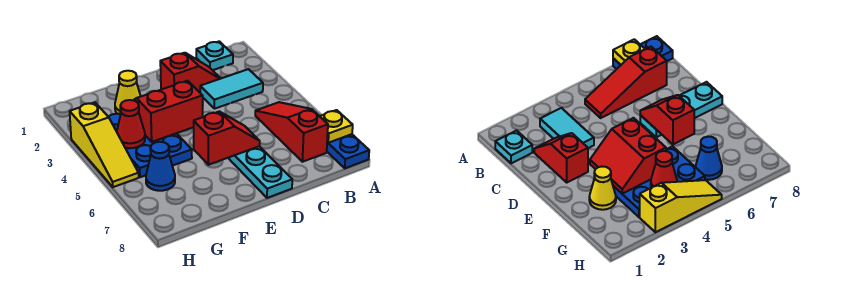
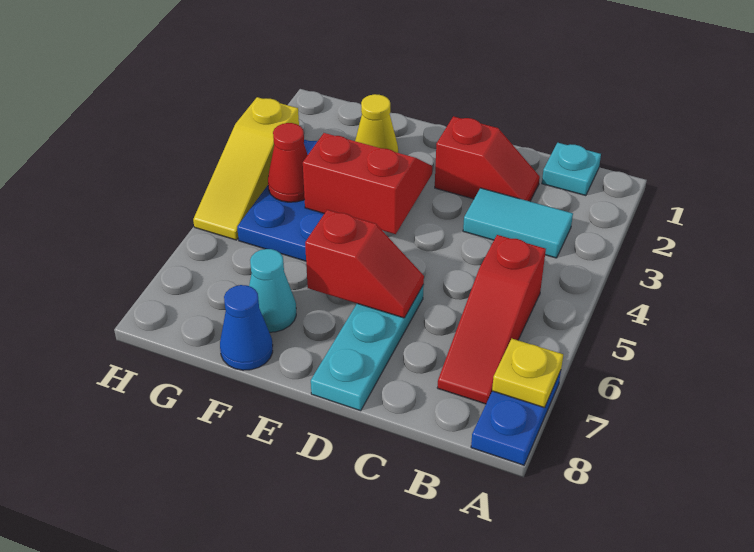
red 1x3 slope [255,102,328,162] -> red 1x3 slope turned to [437,235,546,404]
none -> cyan 1x1 cone [249,249,296,332]
blue 1x1 cone [146,142,175,191] -> blue 1x1 cone moved to [220,285,273,370]

